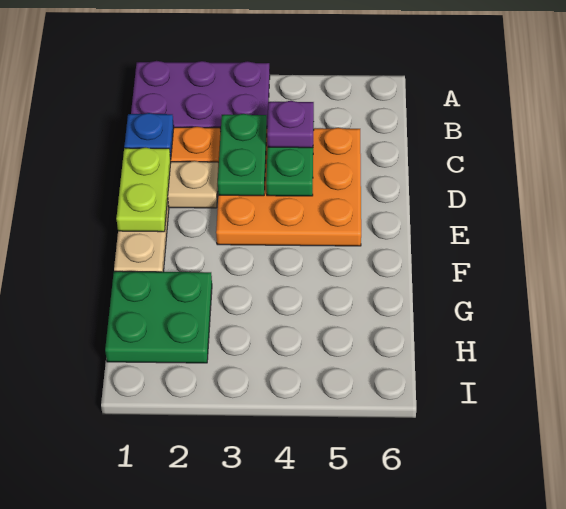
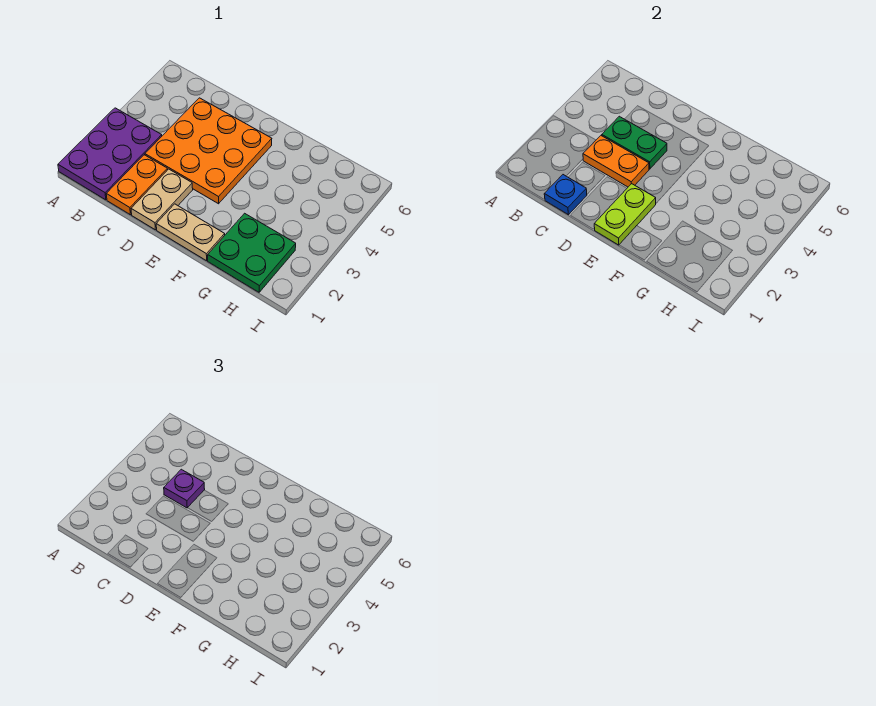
green 1x2 plate [218,114,267,196] -> orange 1x2 plate [583,136,649,187]
lime 1x2 plate [116,148,171,232] -> lime 1x2 plate turned to [594,184,656,245]

